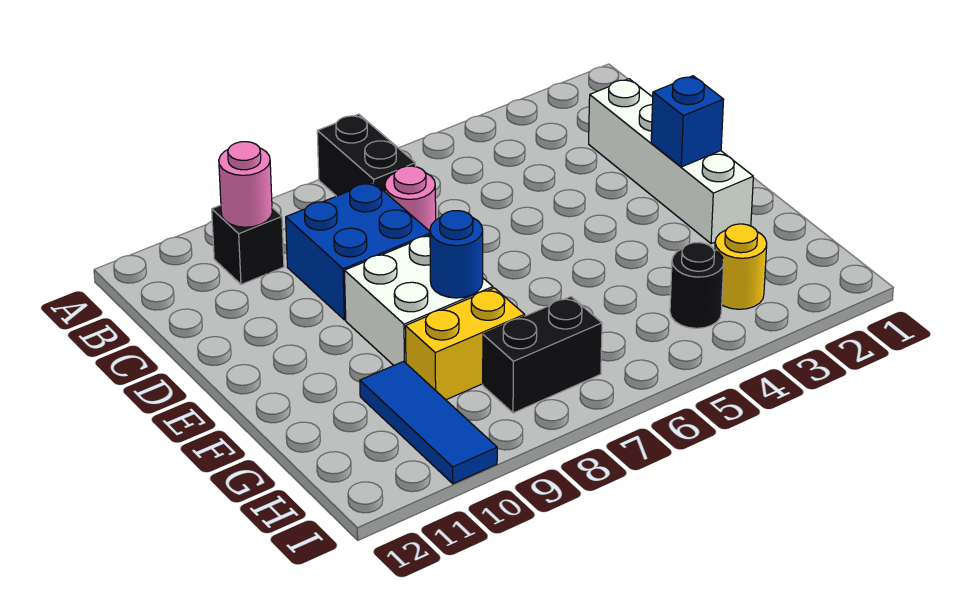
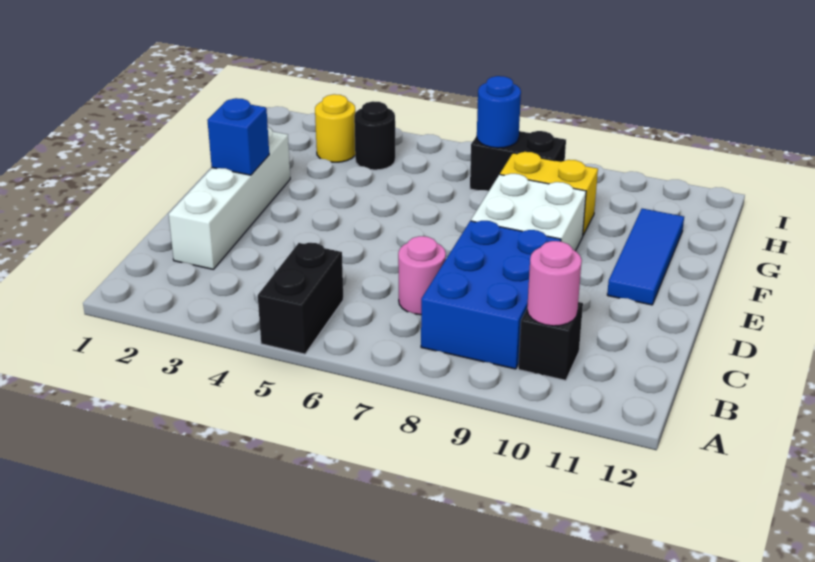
black 1x2 brick [317,114,416,196] -> black 1x2 brick moved to [258,243,344,354]
blue 2x2 brick [286,182,430,320] -> blue 2x3 brick [421,221,561,369]
blue 1x1 round brick [430,211,483,298] -> blue 1x1 round brick moved to [477,76,521,148]
blue 1x3 tile [360,361,497,484] -> blue 1x3 tile moved to [607,209,684,305]

